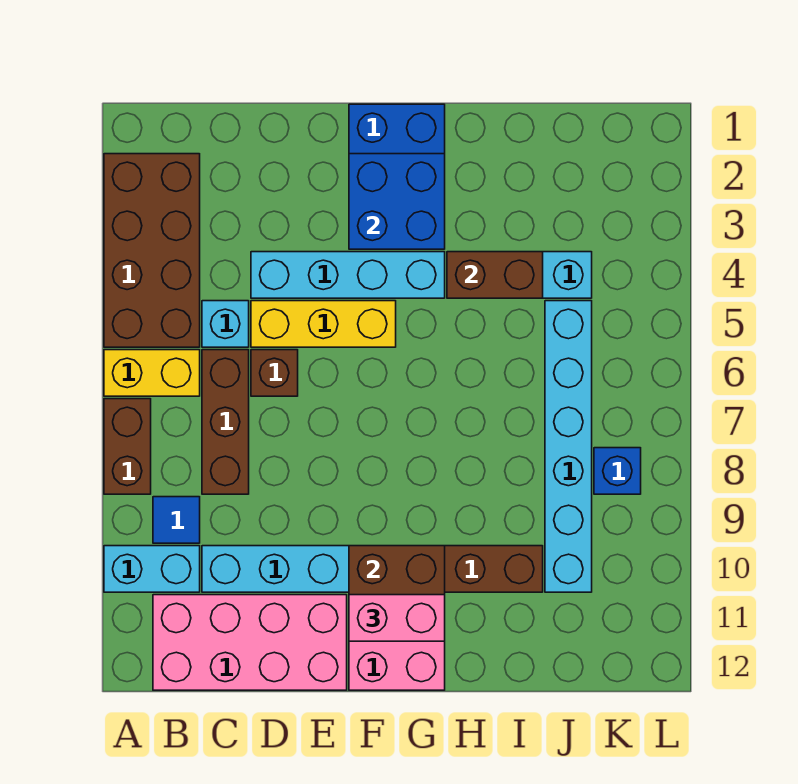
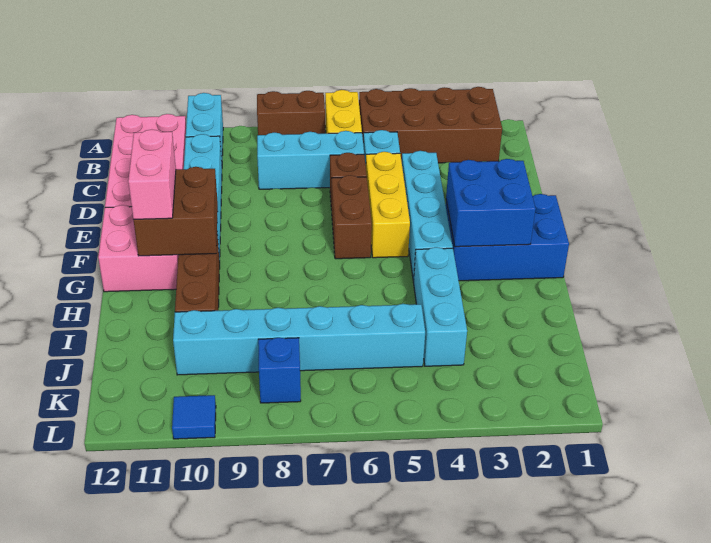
blue 1x1 tile [153,497,200,543] -> blue 1x1 tile moved to [172,395,216,439]
brown 1x3 brick [202,350,249,494] -> cyan 1x3 brick [257,131,364,189]
brown 1x2 brick [447,252,543,298] -> brown 1x2 brick moved to [332,175,372,259]

